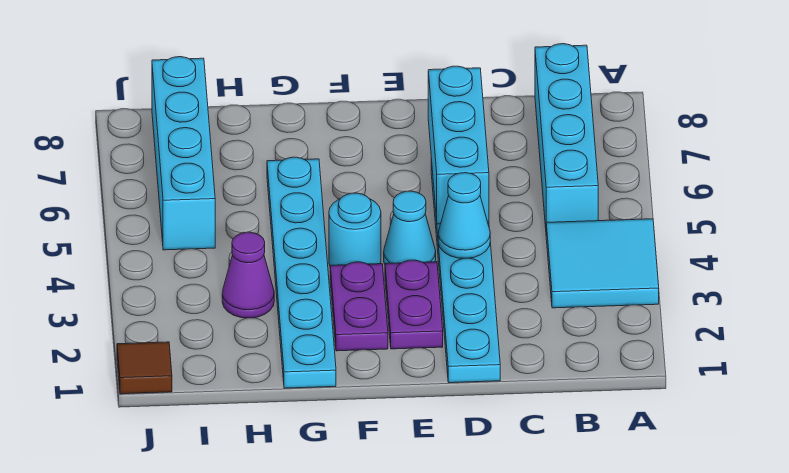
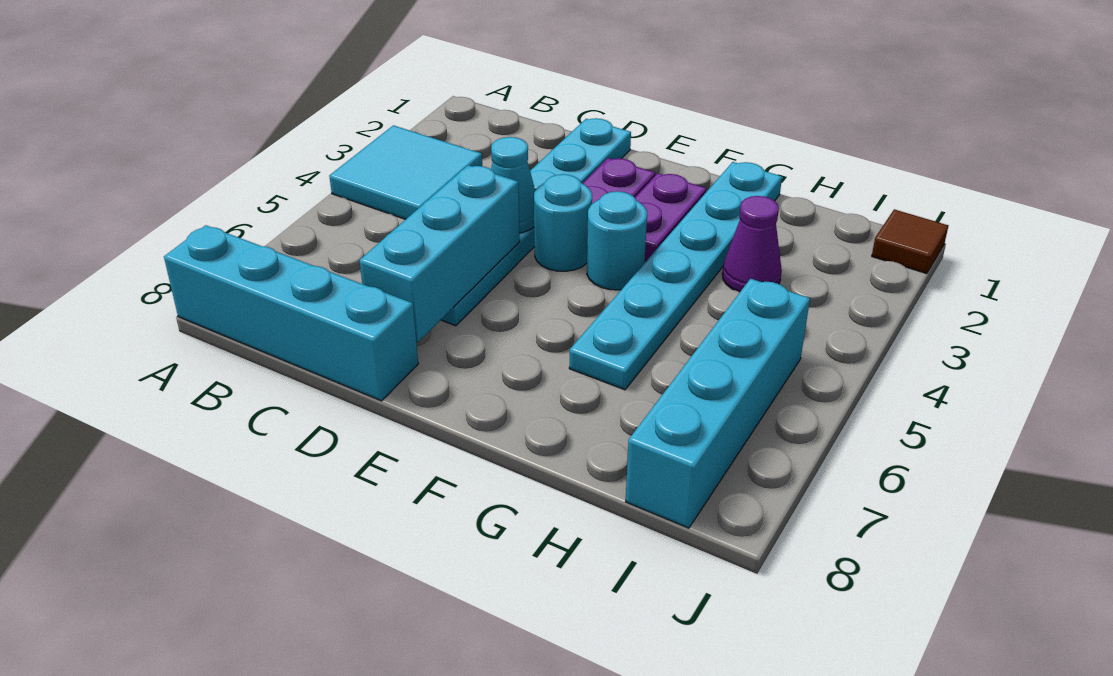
cyan 1x4 brick [535,44,598,228] -> cyan 1x4 brick turned to [164,225,418,401]
cyan 1x1 cone [384,191,436,264] -> cyan 1x1 round brick [534,174,592,271]

